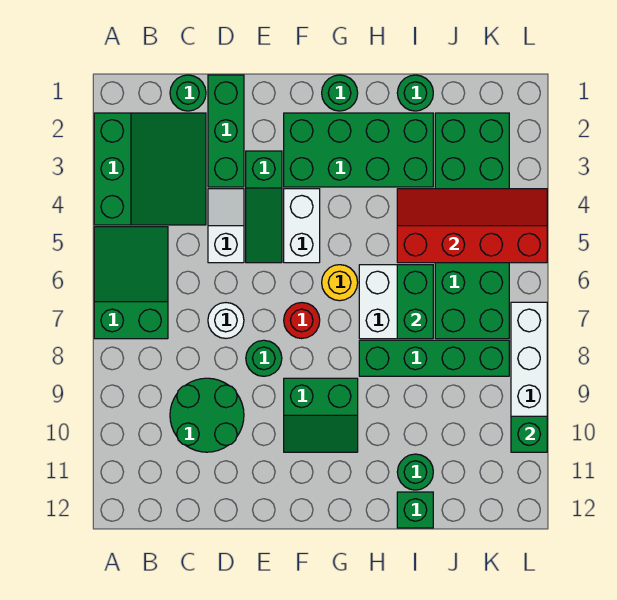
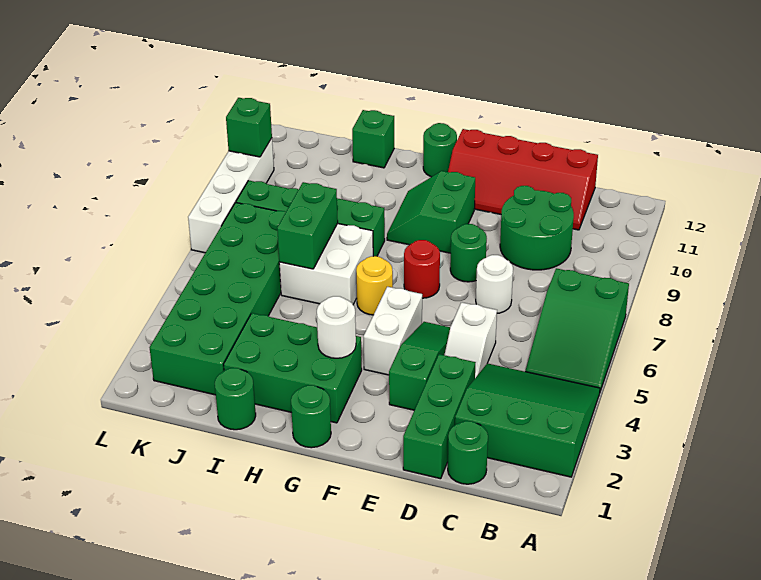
green 3x3 slope [94,113,206,225] -> green 3x3 slope turned to [455,363,600,477]
green 2x4 brick [284,113,433,187] -> green 2x3 brick [224,313,362,423]
green 2x2 slope [284,378,358,452] -> green 2x2 slope turned to [387,171,475,253]
none -> white 1x1 round brick [317,296,356,358]
red 2x4 slope [397,189,547,263] -> red 2x4 slope moved to [448,129,598,230]
green 1x1 round brick [397,454,433,490] -> green 1x1 round brick moved to [423,123,457,177]

